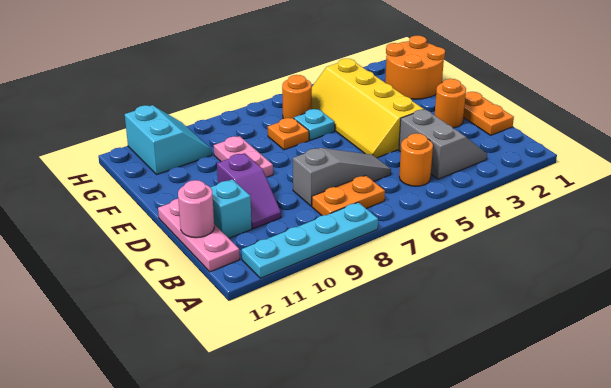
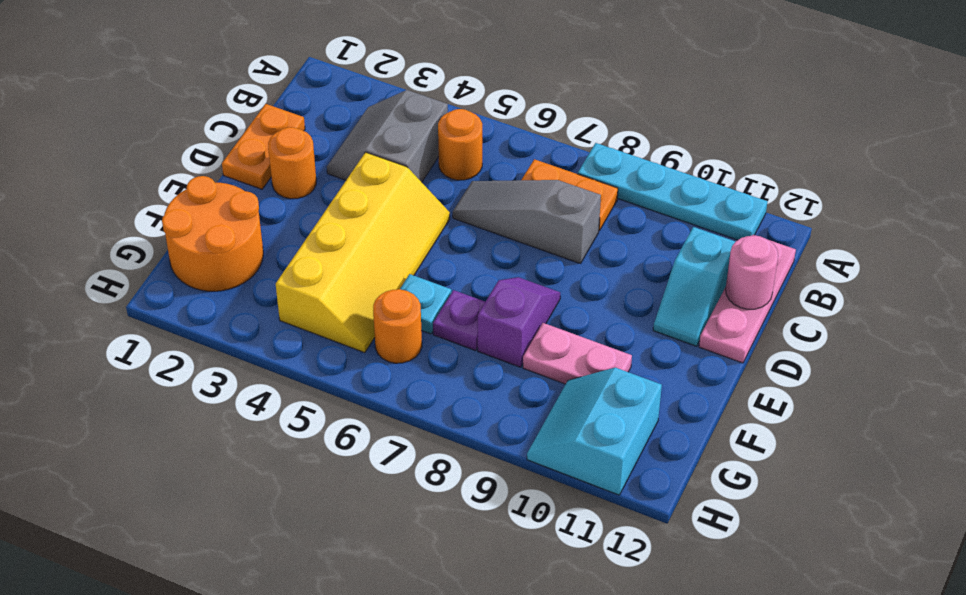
purple 1x2 slope [217,153,281,229] -> purple 1x2 slope moved to [478,277,560,367]
pink 1x2 plate [214,136,273,177] -> pink 1x2 plate turned to [523,323,632,384]
orange 1x1 plate [268,118,309,150] -> purple 1x1 plate [433,290,485,351]

